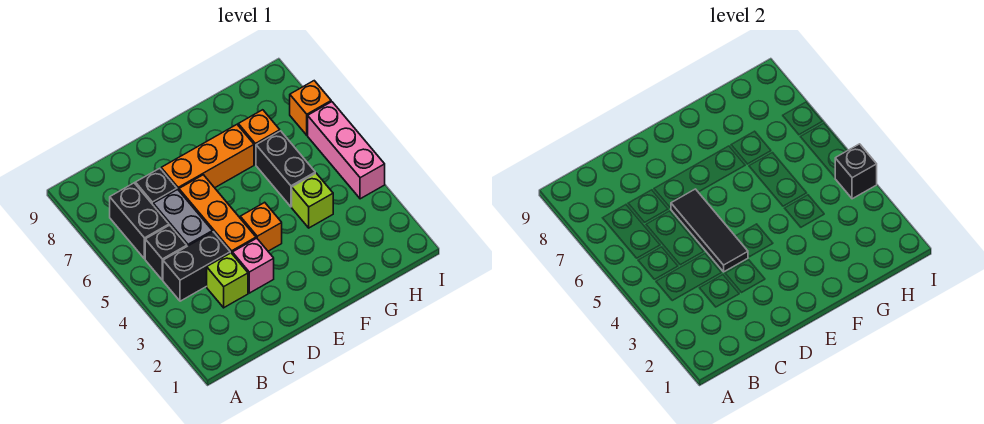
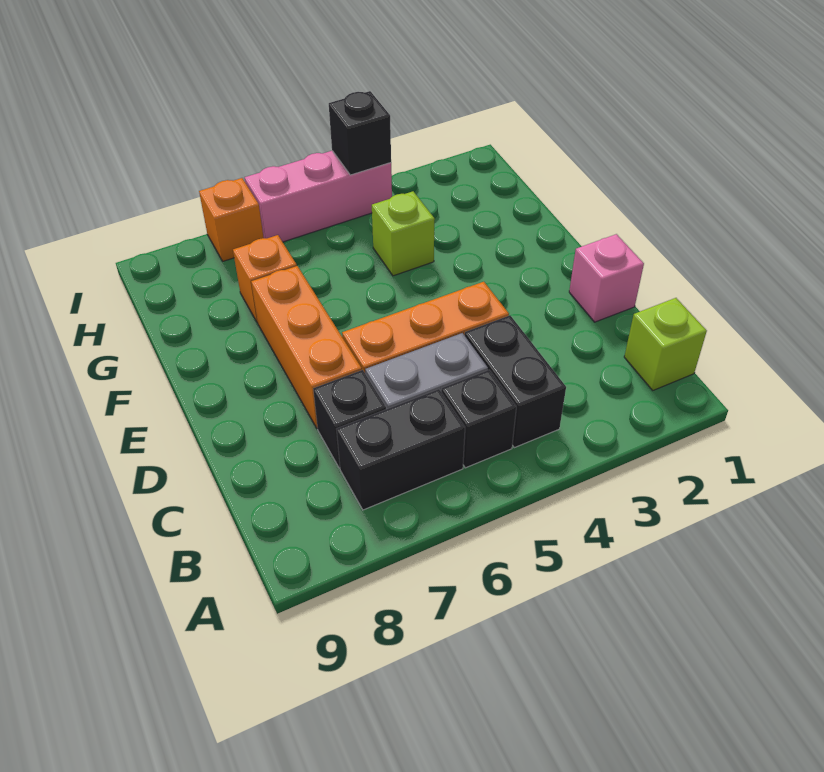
lime 1x1 brick [207,253,248,308] -> lime 1x1 brick moved to [624,298,707,390]
pink 1x1 brick [232,238,274,293] -> pink 1x1 brick moved to [569,234,644,322]
black 1x3 tile [671,189,748,272] -> none
orange 1x1 brick [240,202,282,251] -> none
black 1x2 brick [256,131,315,207] -> none

